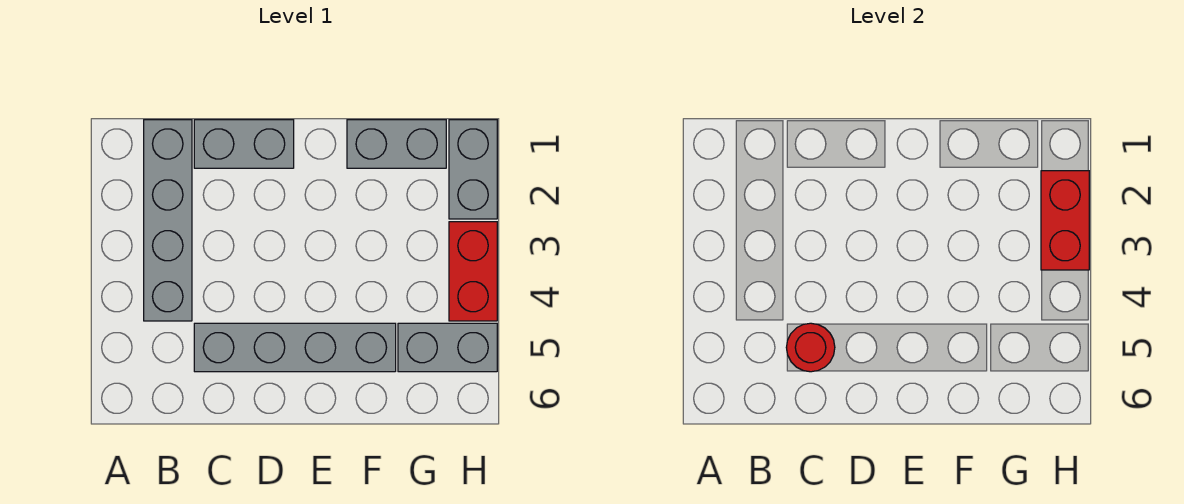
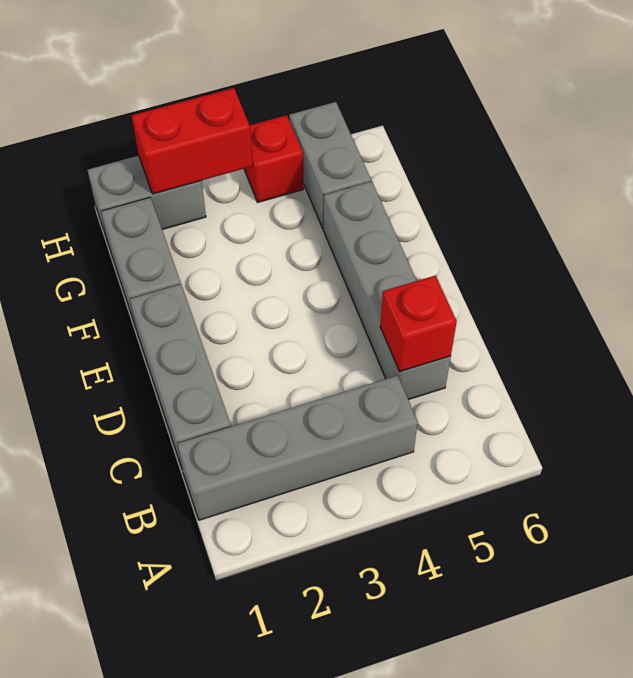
grey 1x2 brick [194,120,294,168] -> grey 1x3 brick [130,284,231,467]
red 1x1 round brick [786,323,835,372] -> red 1x1 brick [380,275,457,372]
red 1x2 brick [449,222,497,321] -> red 1x1 brick [244,115,304,202]

